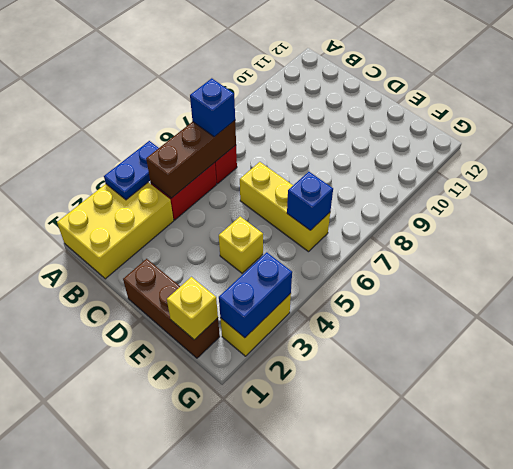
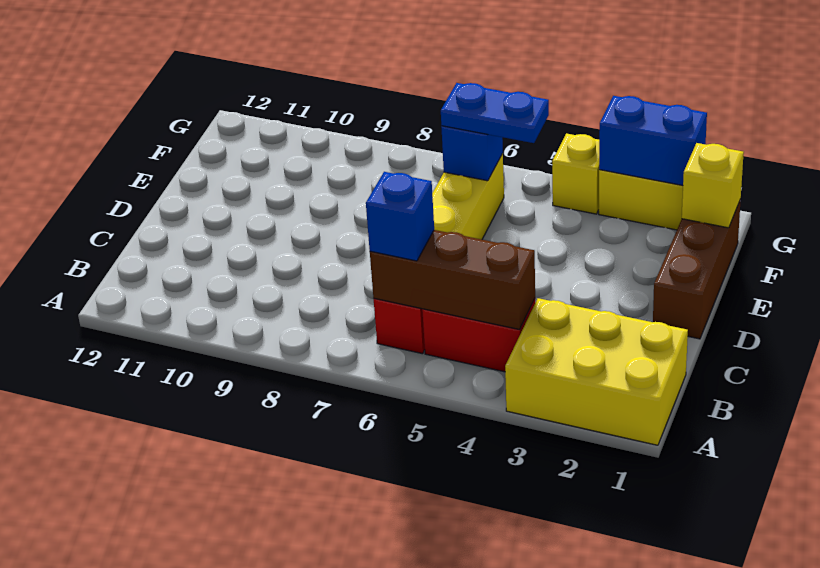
blue 1x2 plate [104,141,158,200] -> blue 1x2 plate moved to [441,83,549,143]
yellow 1x1 brick [219,217,263,273] -> yellow 1x1 brick moved to [552,133,599,214]

